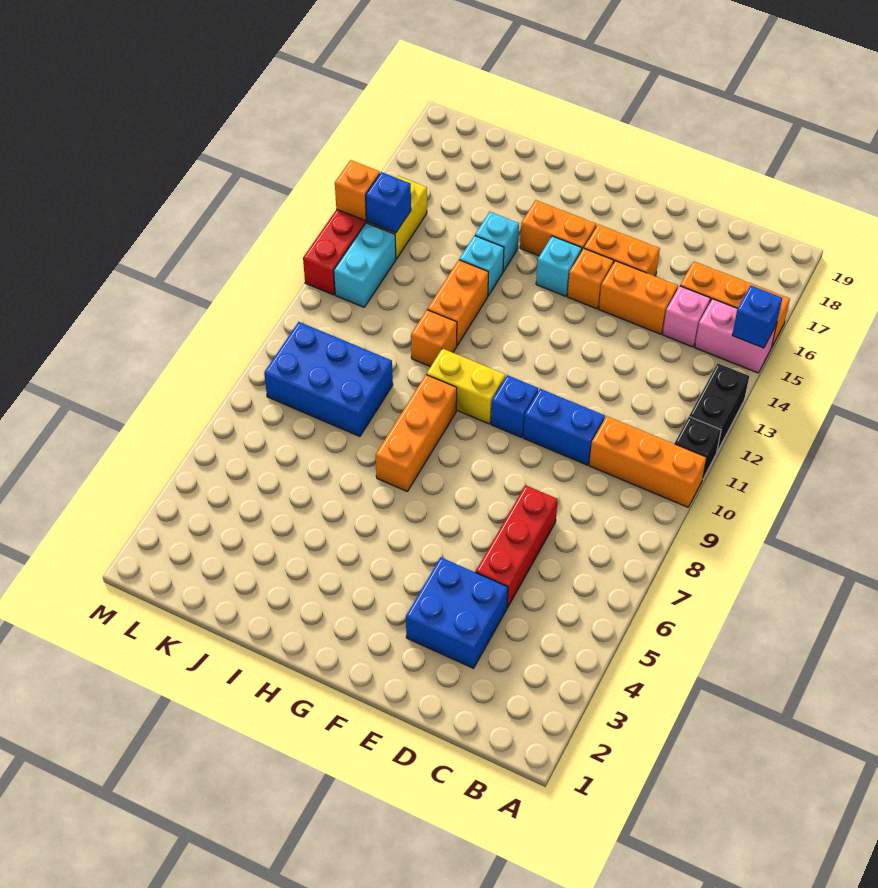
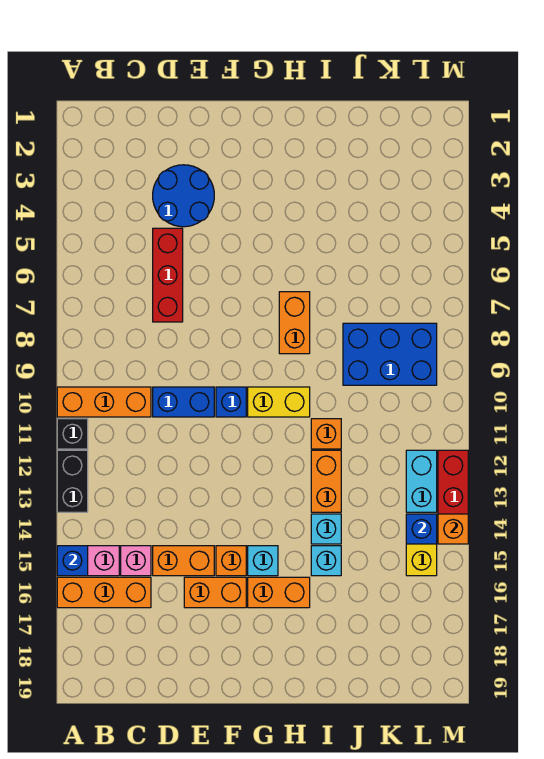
blue 2x2 brick [406,557,508,668] -> blue 2x2 round brick [153,165,214,227]
orange 1x3 brick [376,375,457,492] -> orange 1x2 brick [279,292,310,354]

